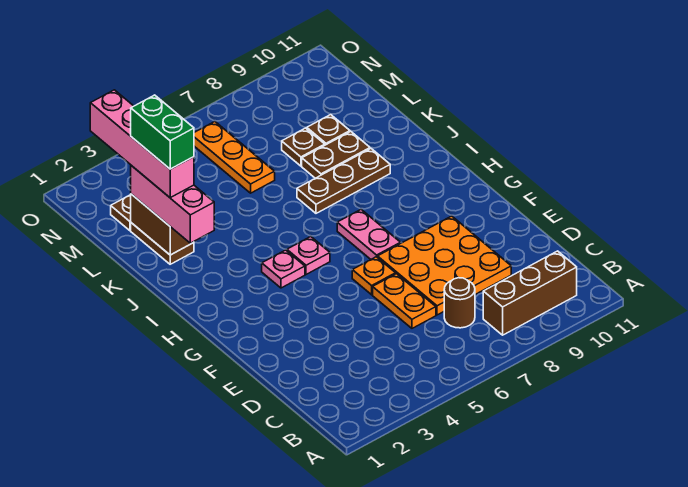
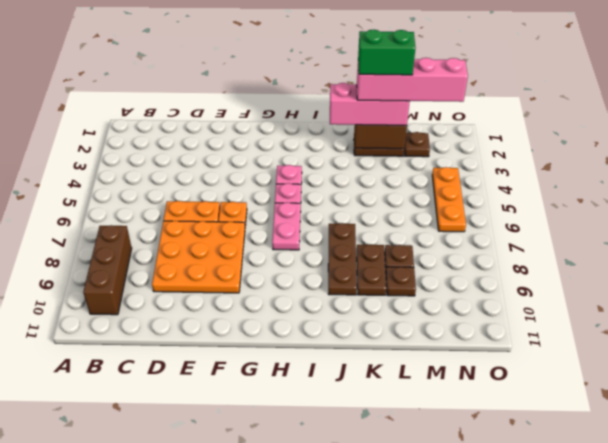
brown 1x1 round brick [444,278,475,328] -> none
pink 1x2 plate [337,210,401,259] -> pink 1x2 plate turned to [272,202,301,250]
orange 1x3 plate [194,122,275,193] -> orange 1x3 plate turned to [432,167,466,232]

